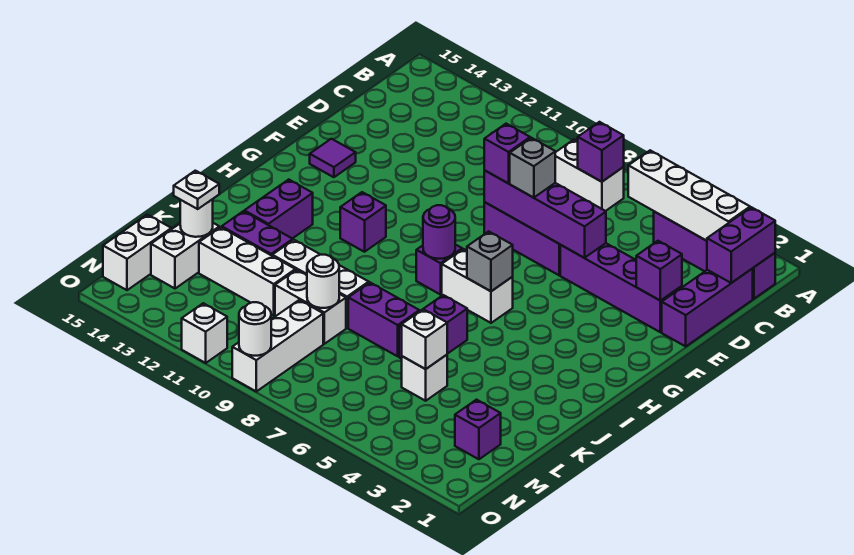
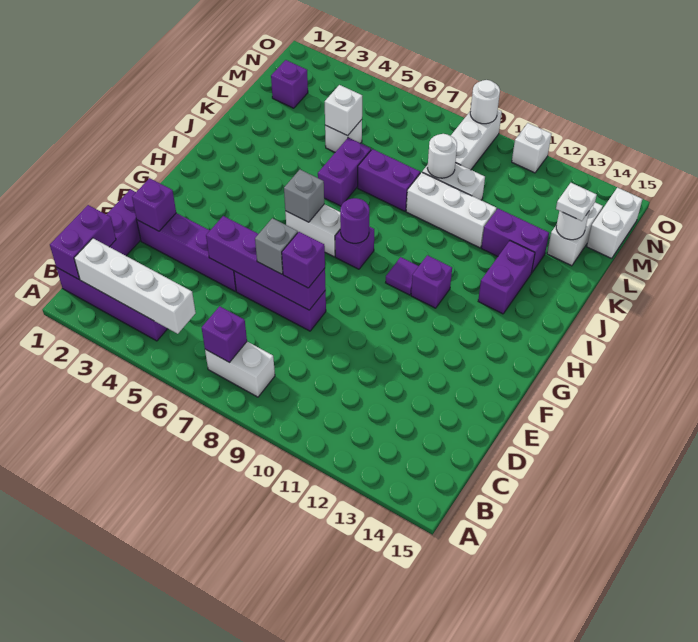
purple 1x1 tile [310,139,356,177] -> purple 1x1 tile moved to [386,257,419,295]
white 1x3 brick [199,227,295,315] -> none

